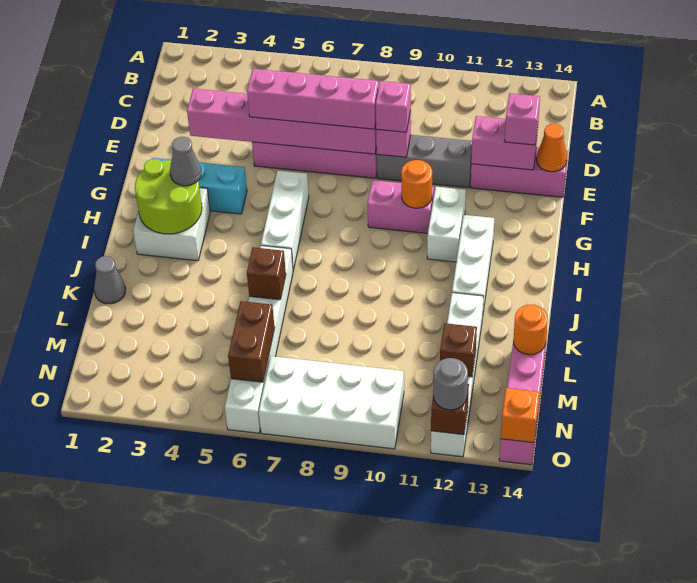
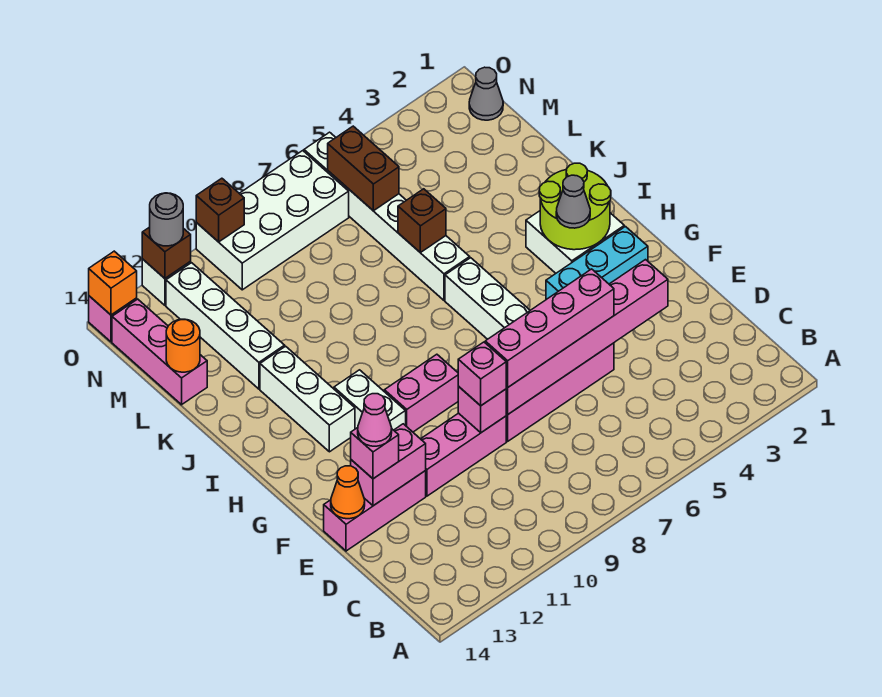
grey 1x3 brick [377,135,472,188] -> pink 1x3 brick [421,413,506,496]
none -> pink 1x1 cone [358,394,392,446]
orange 1x1 round brick [401,160,432,208] -> none
grey 1x1 cone [94,256,126,304] -> grey 1x1 cone moved to [469,67,503,120]
brown 1x1 brick [440,323,477,377] -> brown 1x1 brick moved to [196,178,244,242]

